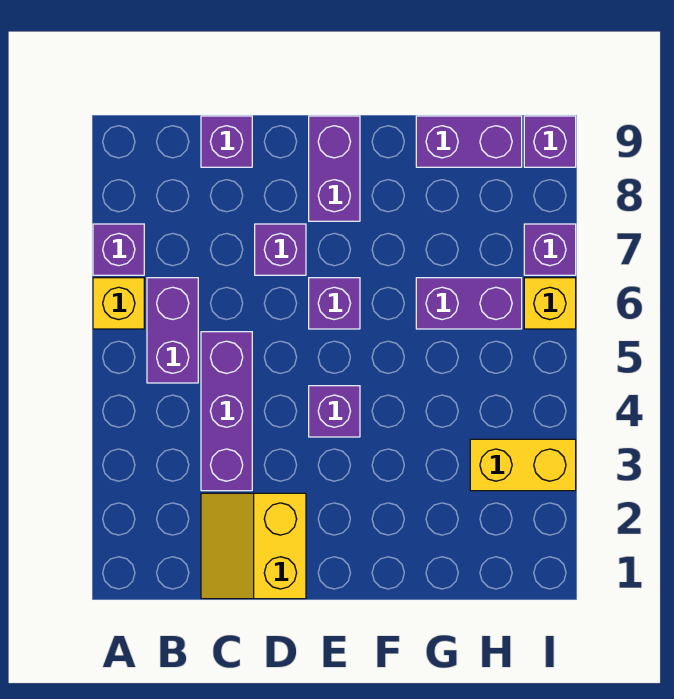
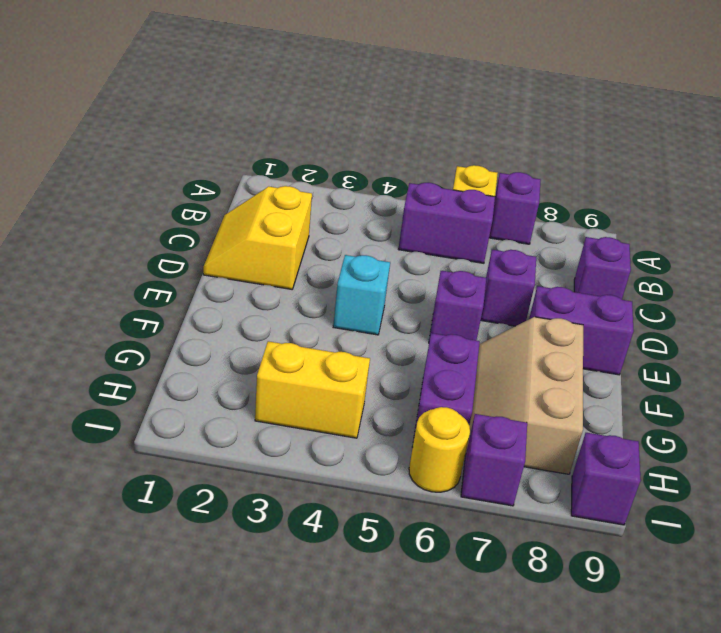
yellow 2x2 slope [201,493,306,599] -> yellow 2x2 slope turned to [203,186,312,289]
purple 1x3 brick [201,332,252,491] -> none
purple 1x1 brick [309,386,360,437] -> cyan 1x1 brick [333,255,390,335]
none -> tan 2x3 slope [465,317,583,474]
purple 1x2 brick [416,116,522,167] -> none
yellow 1x2 brick [470,439,576,491] -> yellow 1x2 brick turned to [255,341,370,438]
yellow 1x1 brick [524,278,576,329] -> yellow 1x1 round brick [409,407,470,492]

